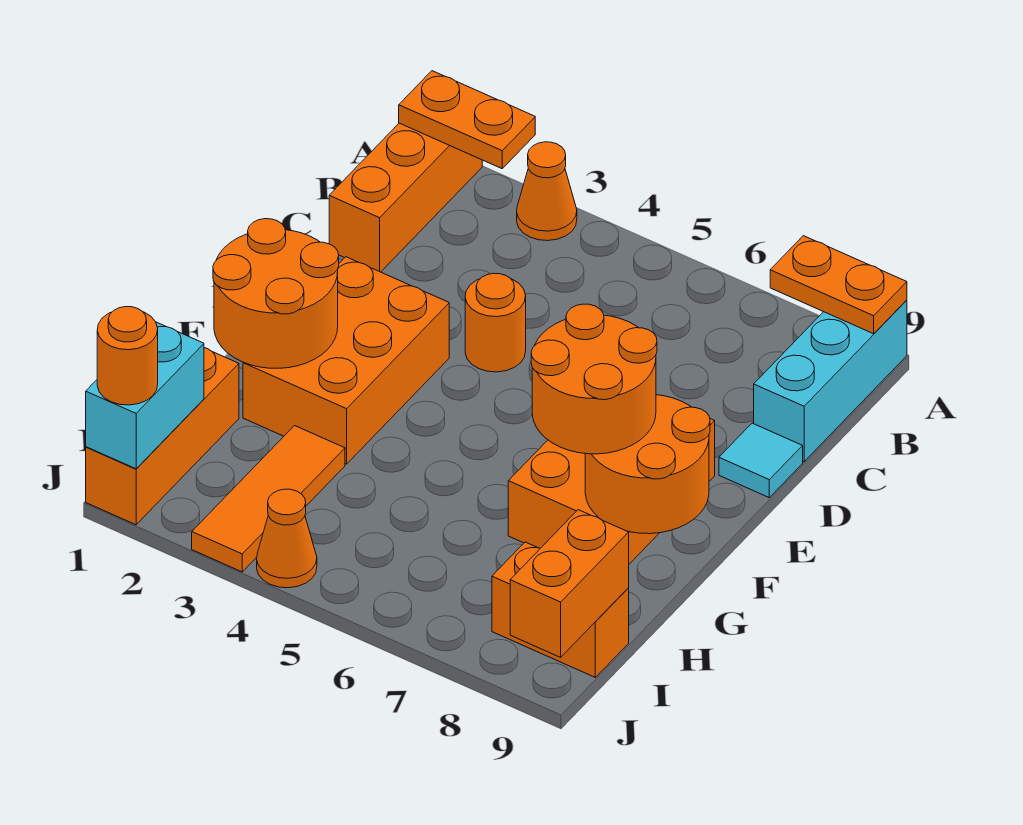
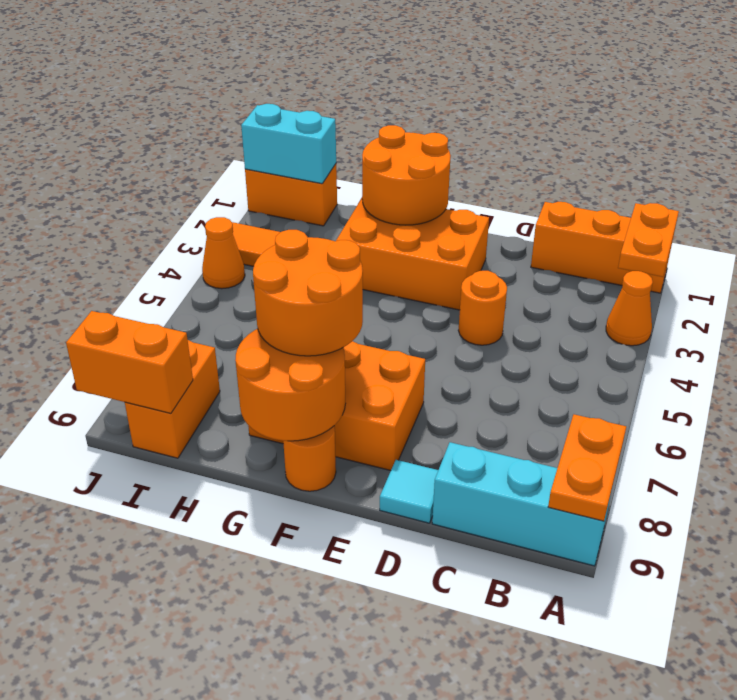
orange 1x3 brick [86,348,239,525] -> orange 1x2 brick [245,164,337,226]
orange 1x1 round brick [97,307,158,405] -> orange 1x1 round brick moved to [283,426,336,491]

